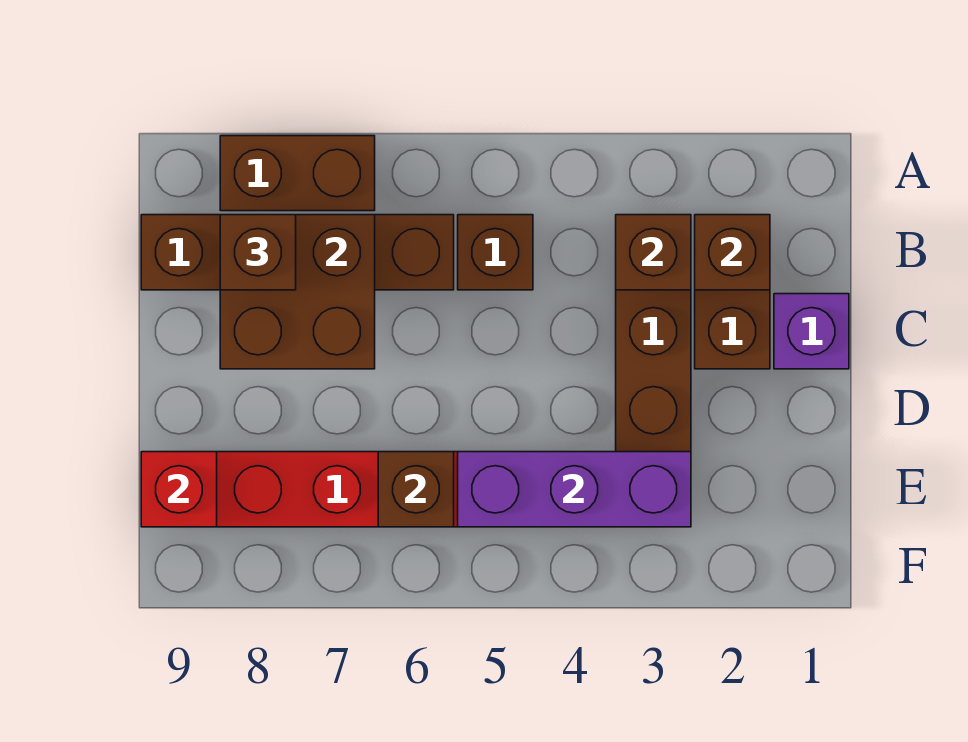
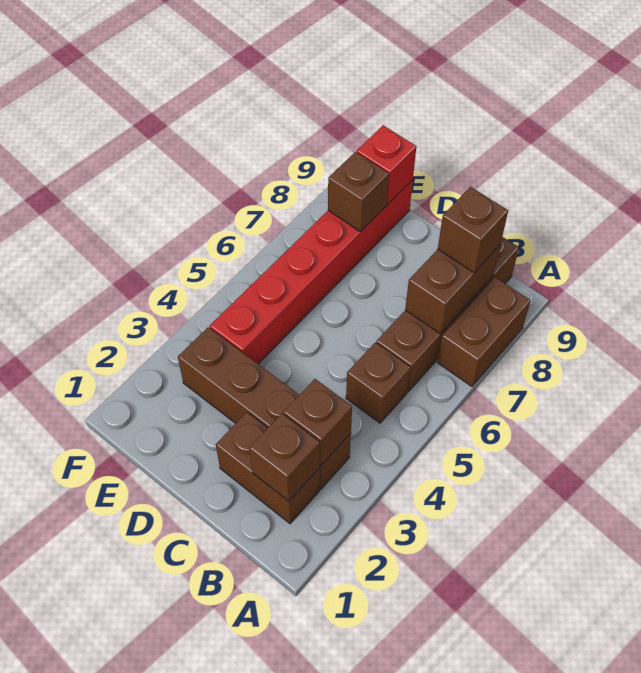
brown 2x2 brick [220,215,375,369] -> brown 1x2 brick [405,245,500,334]
purple 1x1 brick [774,294,849,369] -> none
purple 1x3 brick [458,452,691,527] -> none
brown 1x1 brick [378,452,454,527] -> brown 1x1 brick moved to [328,152,389,232]

